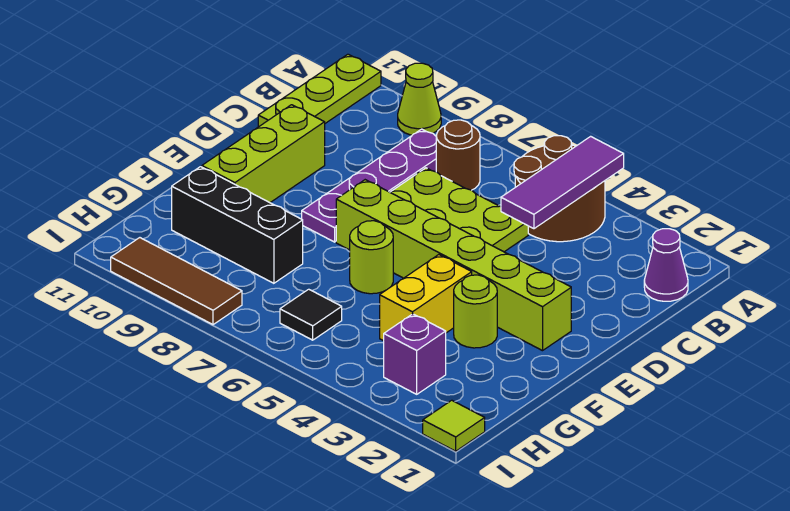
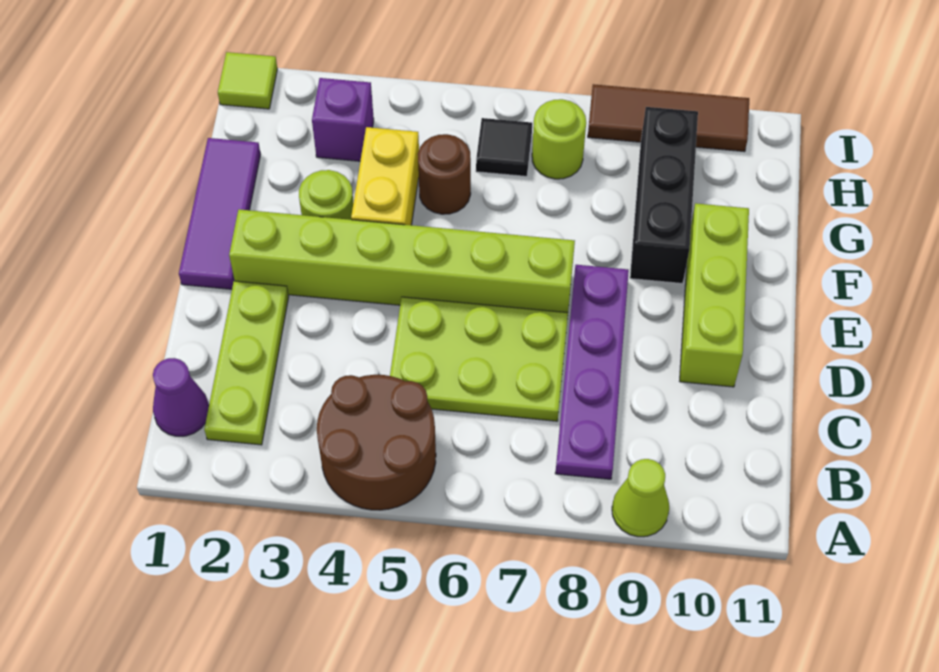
purple 1x3 tile [501,136,624,229] -> purple 1x3 tile moved to [179,138,261,289]
lime 1x3 plate [258,54,381,127] -> lime 1x3 plate moved to [204,281,289,445]
brown 1x1 round brick [436,120,480,190] -> brown 1x1 round brick moved to [418,134,471,214]
lime 1x1 round brick [350,221,393,294] -> lime 1x1 round brick moved to [532,99,586,179]
black 1x3 brick [172,167,303,283] -> black 1x3 brick turned to [630,107,698,284]

